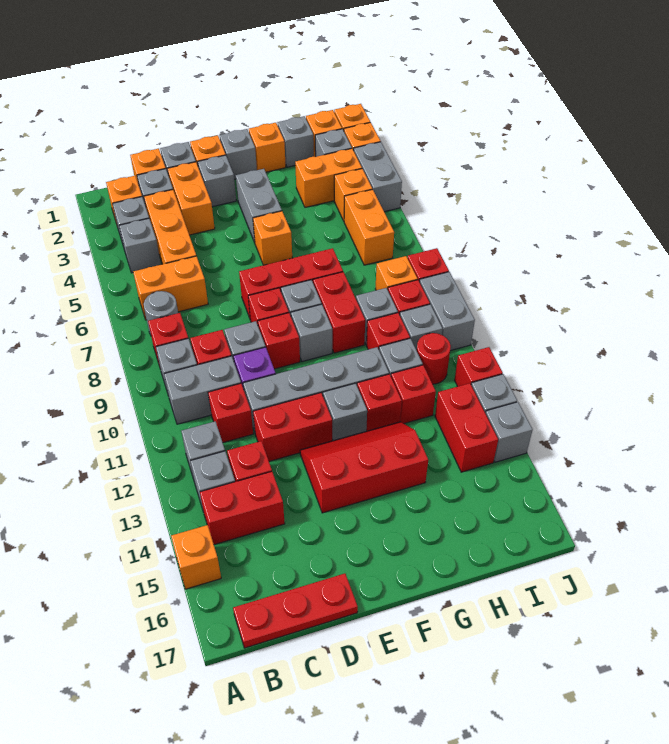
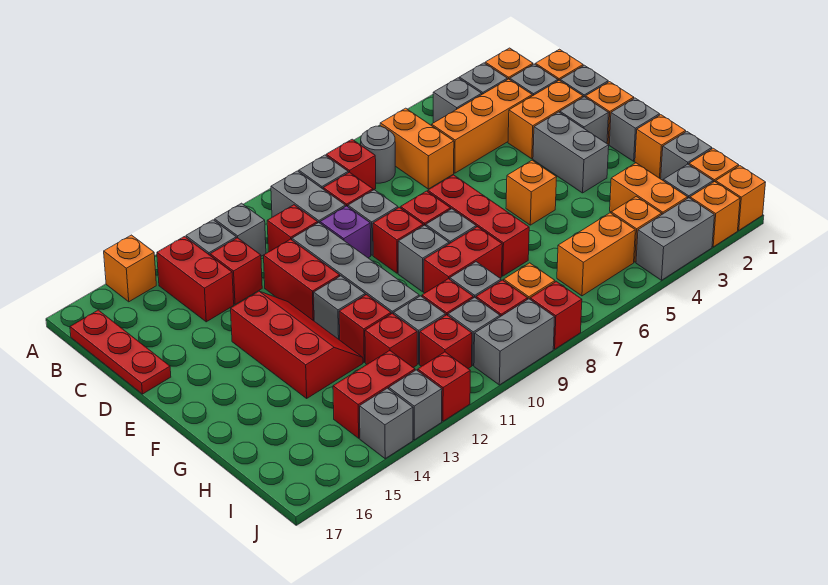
grey 1x2 brick [236,169,282,243] -> grey 1x2 brick turned to [533,112,609,193]
red 1x1 round brick [417,333,451,384] -> red 1x1 brick [420,315,472,369]

